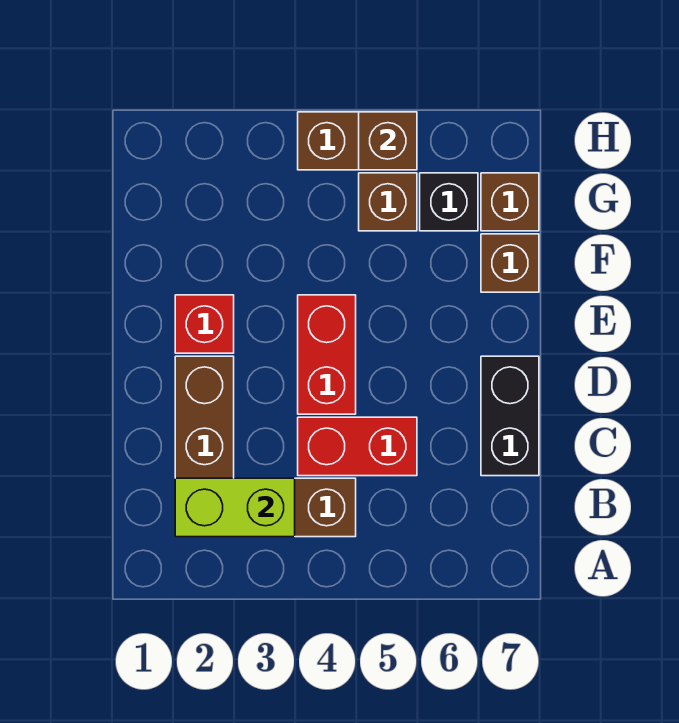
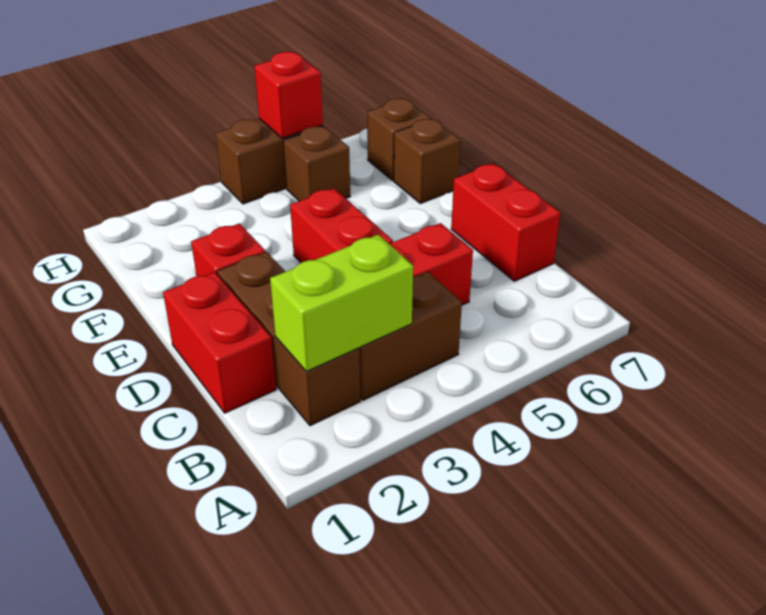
none -> red 1x2 brick [163,272,276,413]
black 1x2 brick [481,356,539,476] -> red 1x2 brick [451,163,560,281]
black 1x1 brick [420,173,478,231] -> none
brown 1x1 brick [359,112,417,170] -> red 1x1 brick [254,52,323,138]

